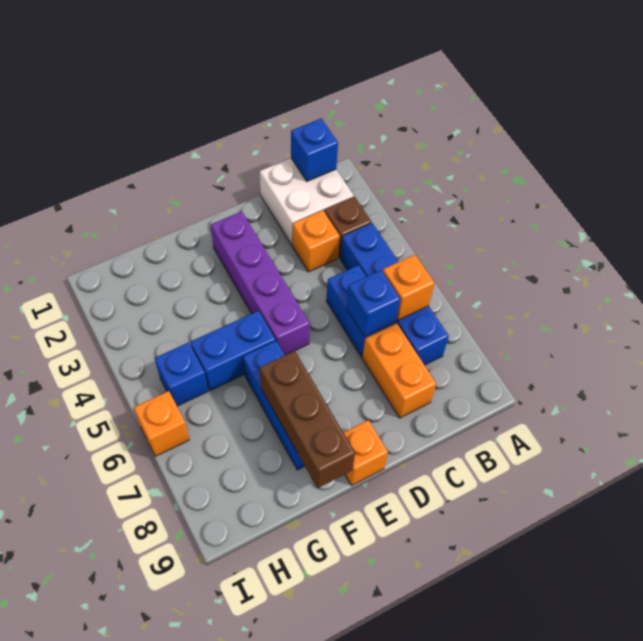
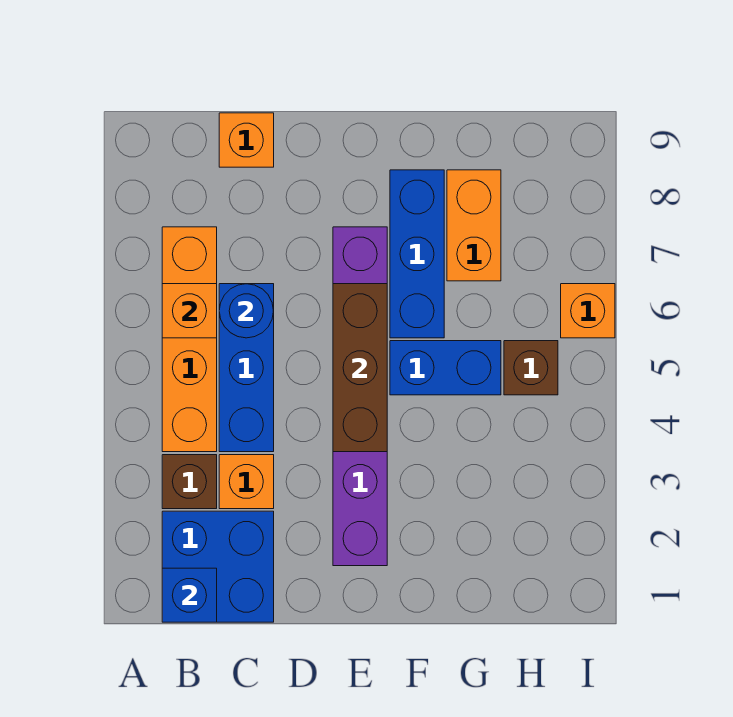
white 2x2 brick [260,158,354,245] -> blue 2x2 brick [162,511,274,622]
blue 1x4 brick [340,223,449,365] -> orange 1x4 brick [162,227,217,452]
blue 1x2 brick [326,265,396,357] -> blue 1x3 brick [219,284,274,452]
blue 1x1 brick [346,270,400,337] -> blue 1x1 round brick [219,284,273,338]
orange 1x2 brick [362,323,436,418] -> orange 1x2 brick moved to [447,170,501,281]
purple 1x4 brick [211,211,310,355] -> purple 1x6 brick [333,227,387,566]
orange 1x1 brick [343,420,388,486] -> orange 1x1 brick moved to [219,113,274,167]
brown 1x3 brick [260,351,355,488] -> brown 1x3 brick moved to [333,284,387,452]
blue 1x1 brick [154,343,208,406] -> brown 1x1 brick [504,341,558,395]

